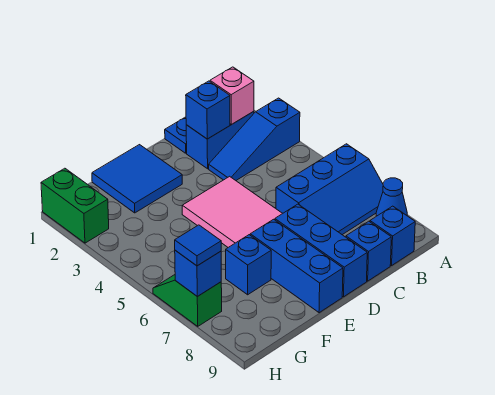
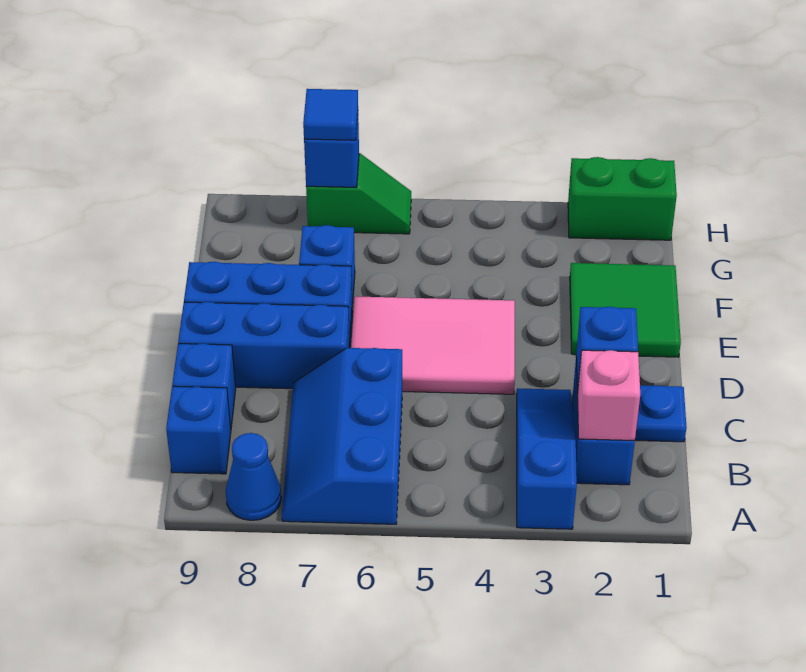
blue 2x2 tile [92,145,182,213] -> green 2x2 tile [570,263,681,357]

